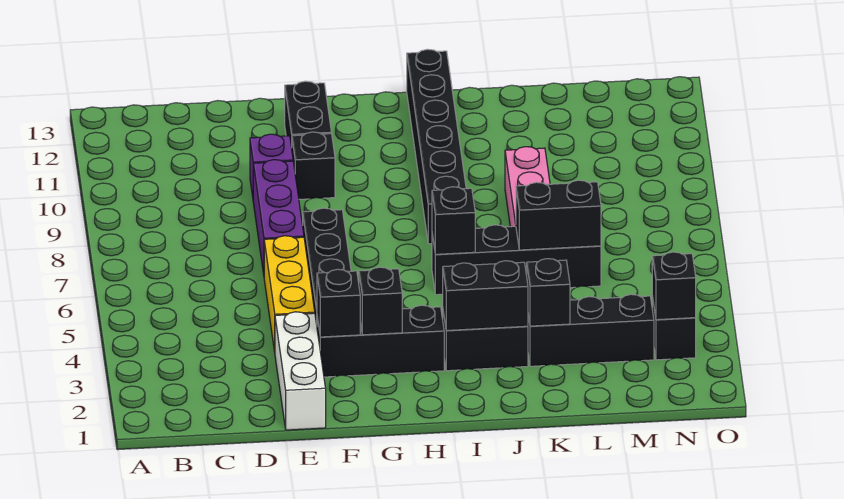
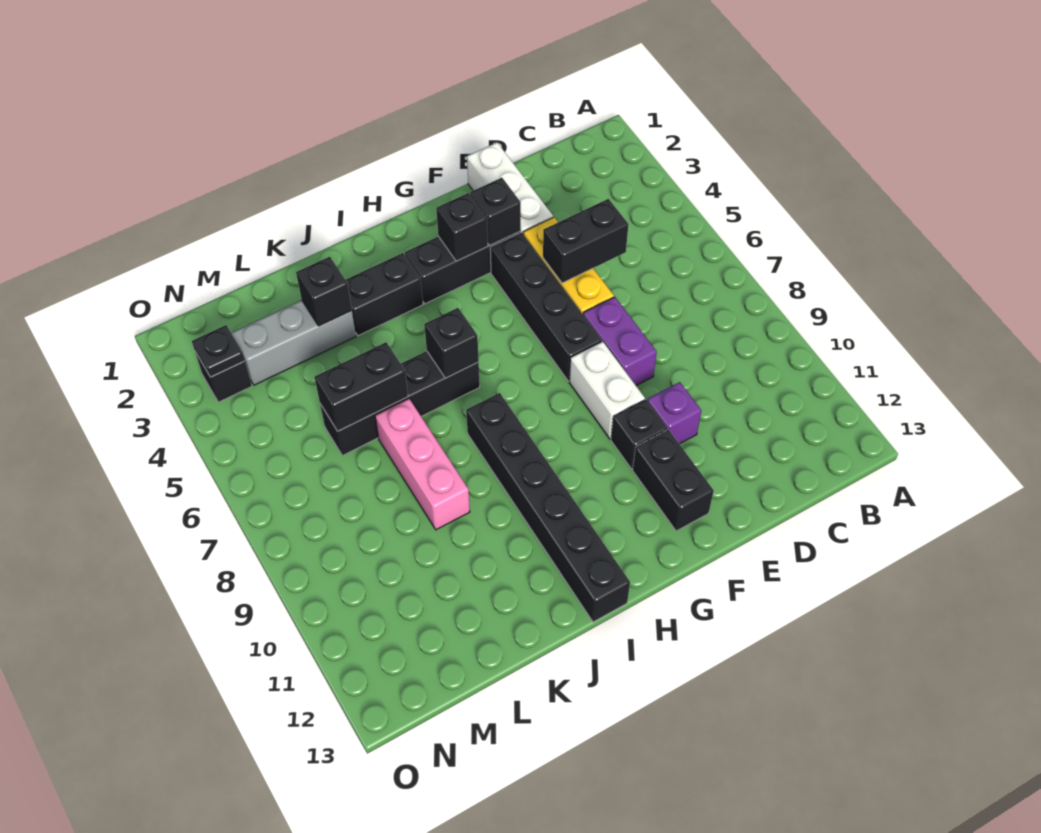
purple 1x3 brick [253,160,304,274] -> purple 1x2 brick [583,297,657,386]
none -> white 1x2 brick [569,341,645,439]
black 1x2 brick [443,261,528,330] -> black 1x2 brick moved to [543,199,629,283]
black 1x3 brick [528,294,654,366] -> grey 1x3 brick [232,300,356,385]
black 1x1 brick [652,252,696,320] -> black 1x1 plate [192,325,245,377]

